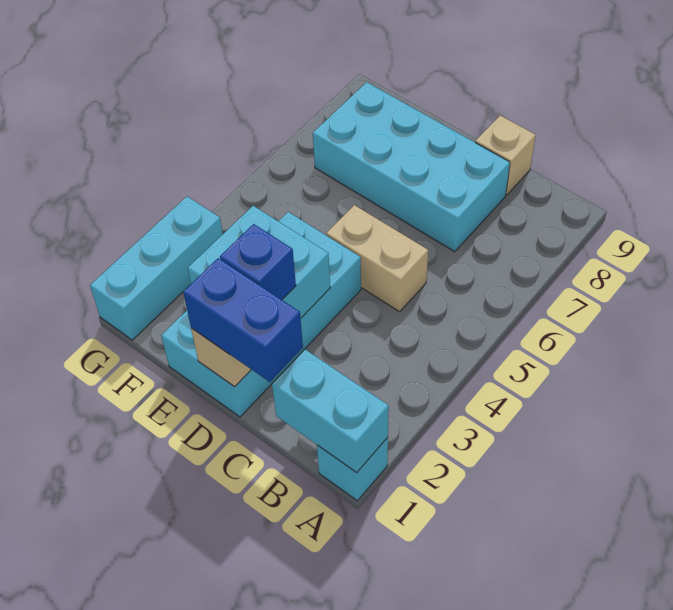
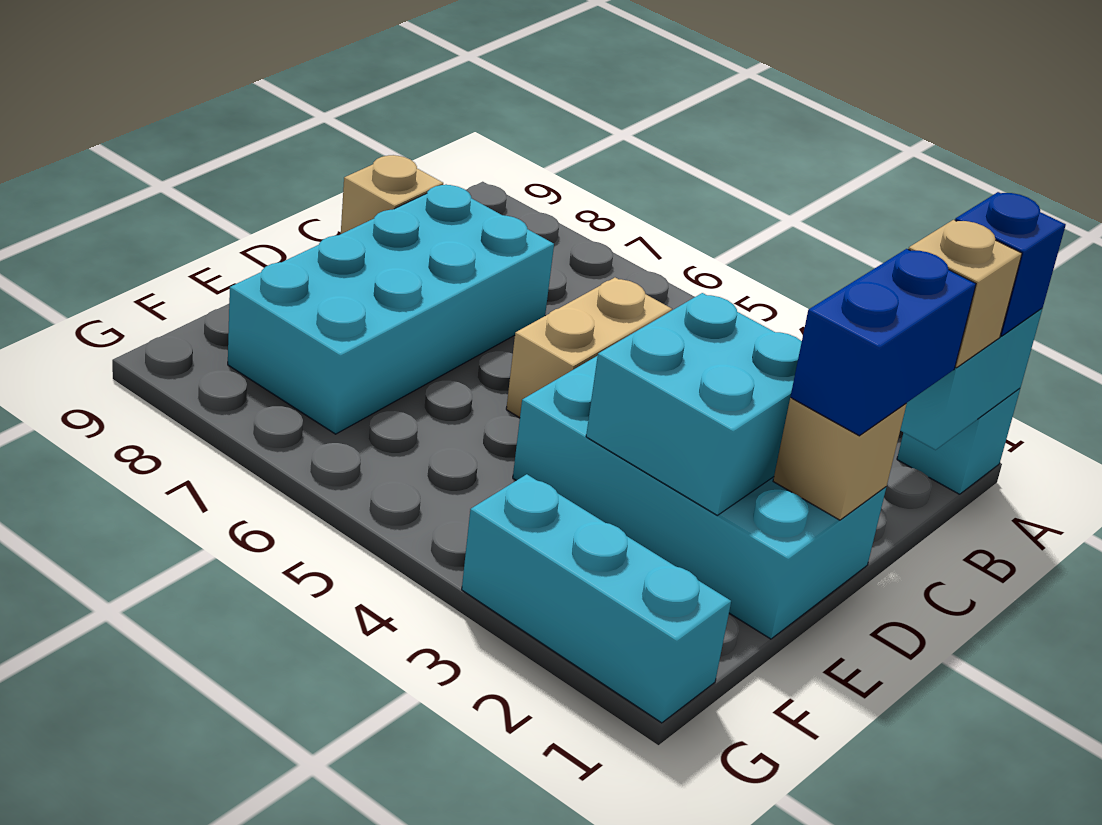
none -> tan 1x1 brick [908,220,1022,368]
blue 1x1 brick [220,224,296,300] -> blue 1x1 brick moved to [955,192,1066,336]

